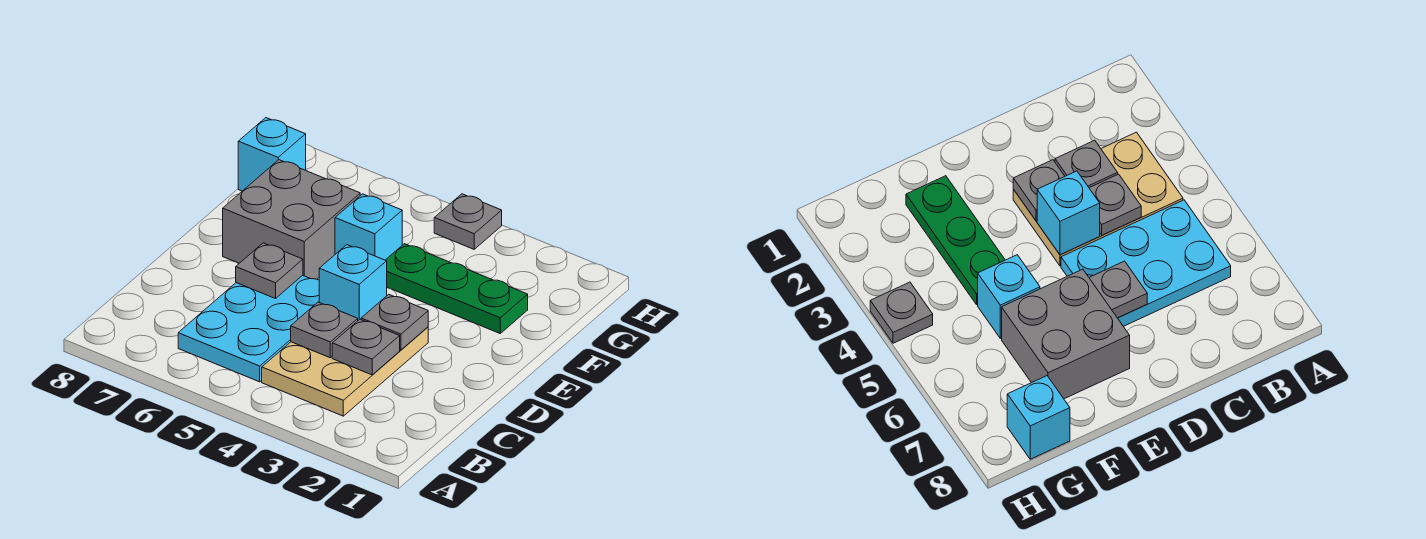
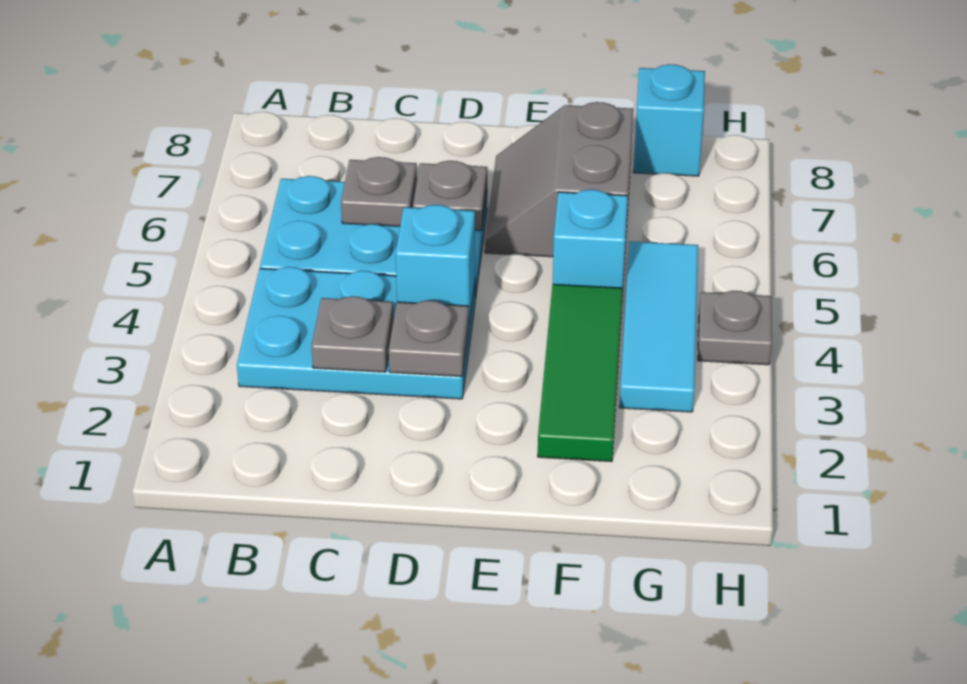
tan 2x3 plate [262,327,428,416] -> cyan 2x3 plate [237,267,475,399]
grey 1x1 plate [291,302,358,358] -> grey 1x1 plate moved to [341,157,417,226]
grey 2x2 brick [223,160,360,279] -> grey 2x2 slope [485,102,633,257]
green 1x3 plate [386,244,528,333] -> green 1x3 tile [538,284,623,462]
none -> cyan 1x3 tile [619,241,698,412]

